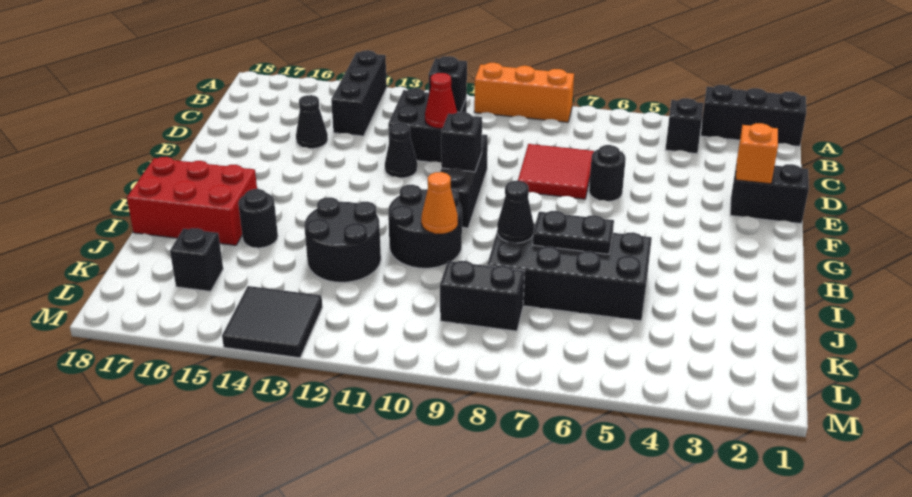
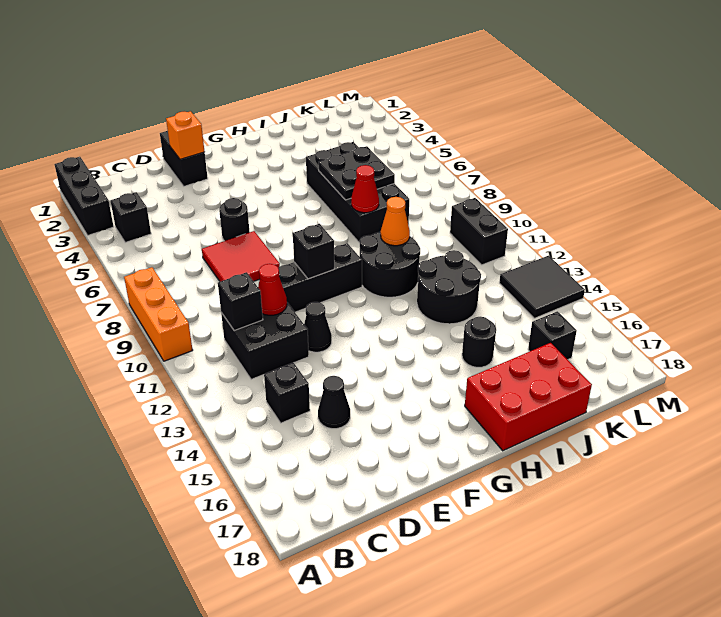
black 1x3 brick [331,50,387,136] -> black 1x1 brick [264,363,310,423]
red 2x3 brick [127,157,257,245] -> red 2x3 brick turned to [465,343,592,451]
black 1x2 plate [533,211,614,254] -> black 2x2 plate [319,146,395,200]
black 1x1 cone [497,181,534,243] -> red 1x1 cone [351,165,379,213]
black 1x2 brick [440,261,524,331] -> black 1x2 brick moved to [450,198,508,265]

